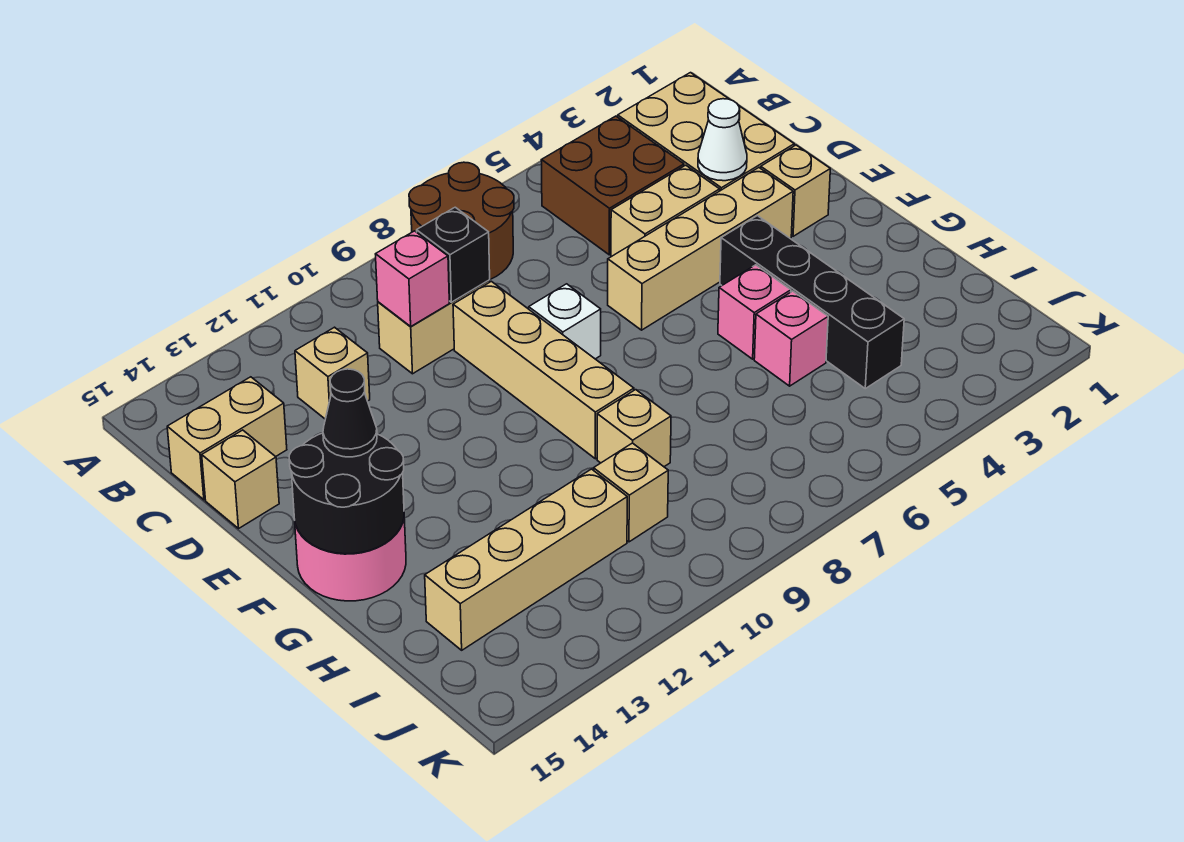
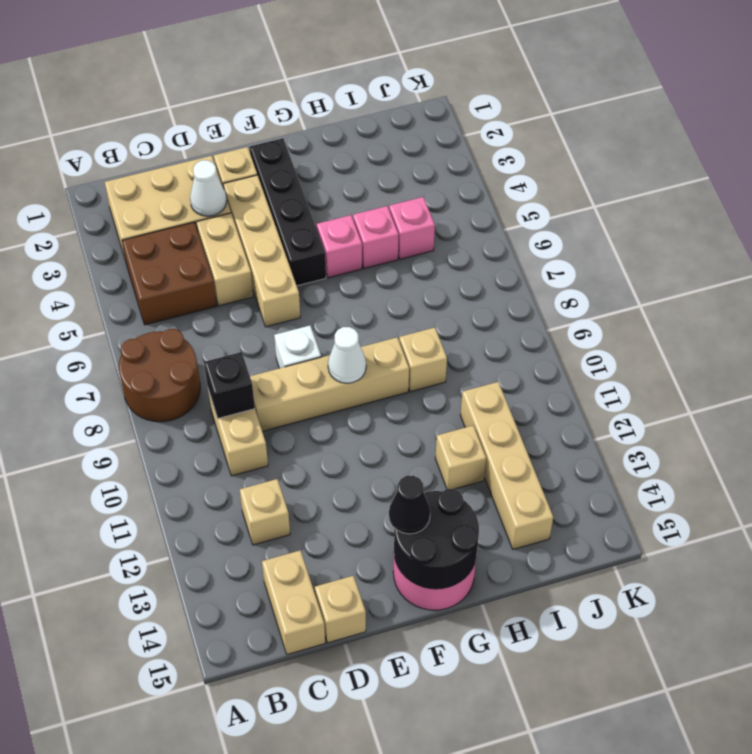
pink 1x1 brick [376,231,449,327] -> pink 1x1 brick moved to [389,197,435,259]
black 1x4 brick [720,216,904,389] -> black 1x4 brick turned to [250,138,326,286]
none -> white 1x1 cone [328,327,366,383]
tan 1x1 brick [594,443,668,542] -> tan 1x1 brick moved to [435,426,486,489]

